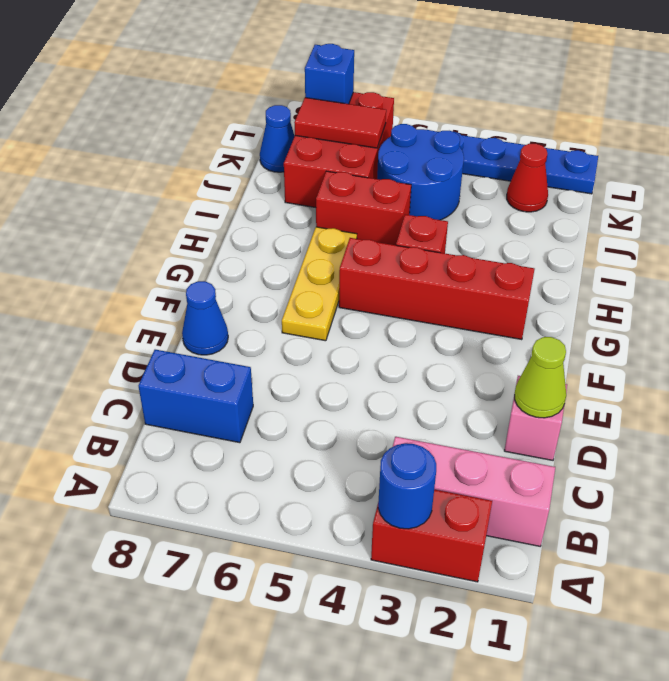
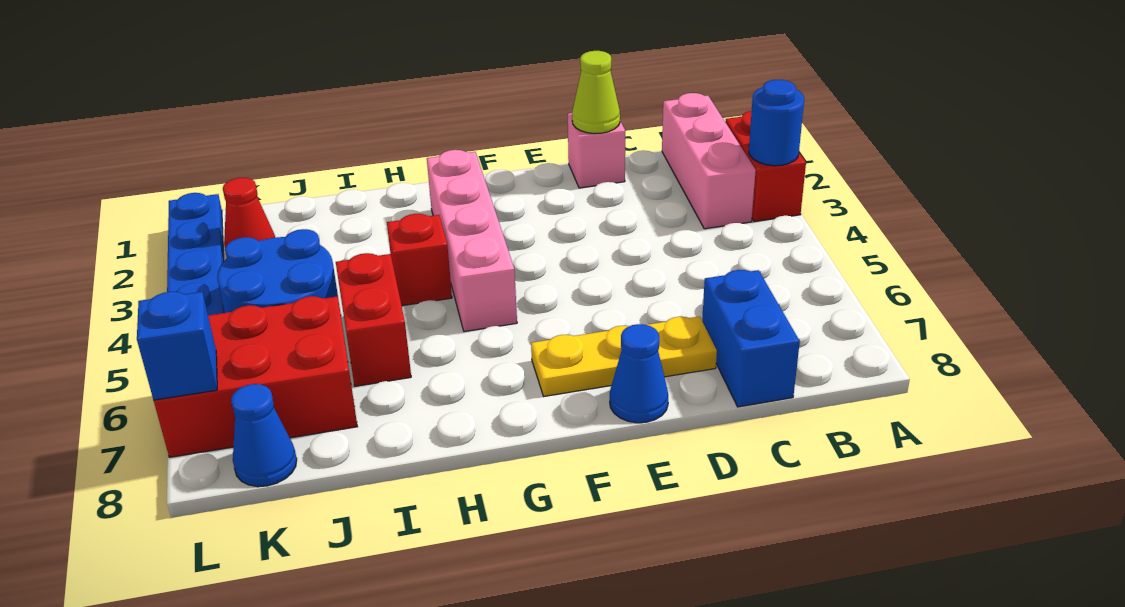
yellow 1x3 plate [282,227,357,341] -> yellow 1x3 plate moved to [531,316,717,396]
red 1x4 brick [339,238,535,340] -> pink 1x4 brick [427,150,517,332]
red 1x2 tile [294,98,386,148] -> none

